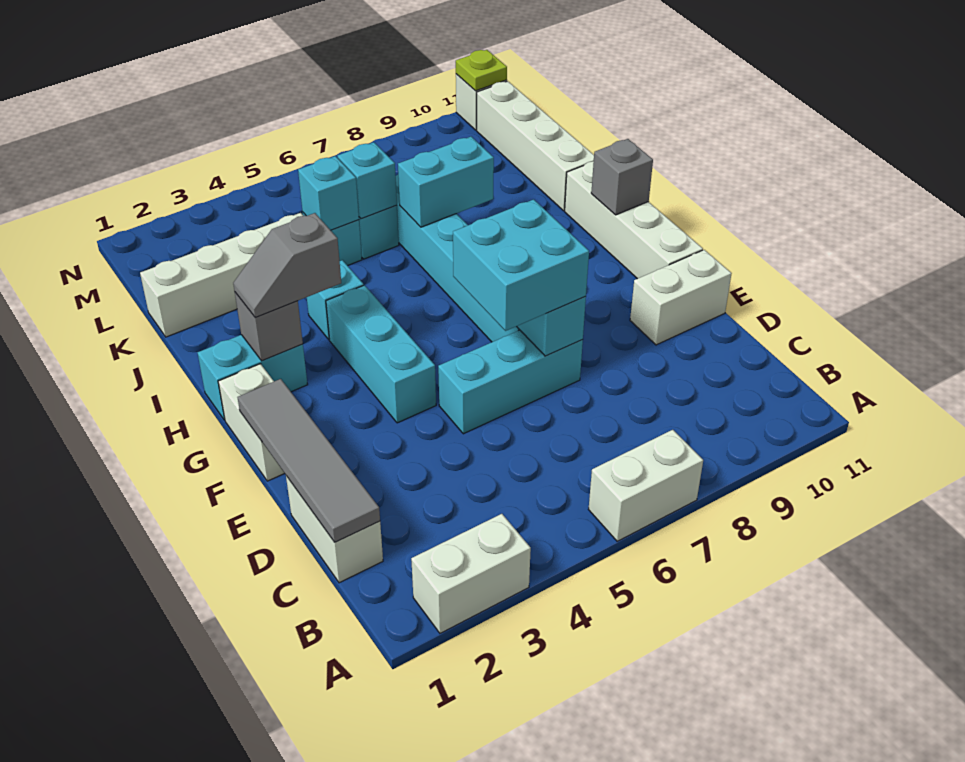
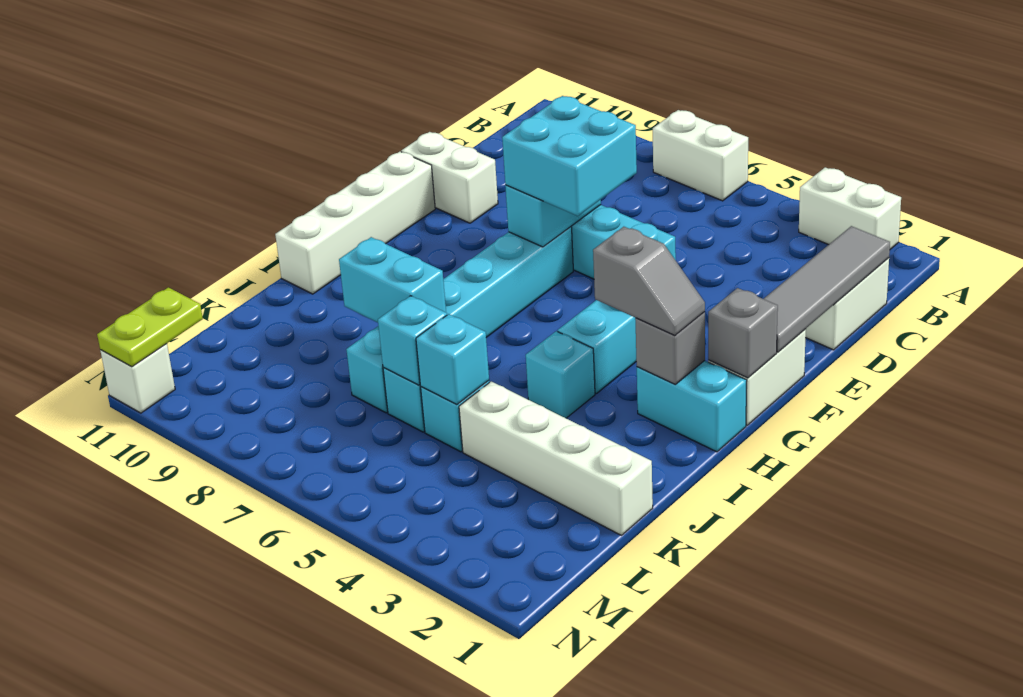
grey 1x1 brick [591,139,653,215] -> grey 1x1 brick moved to [708,288,778,378]
white 1x4 brick [477,81,594,211] -> none
lime 1x1 plate [456,50,507,91] -> lime 1x2 plate [97,287,203,367]

